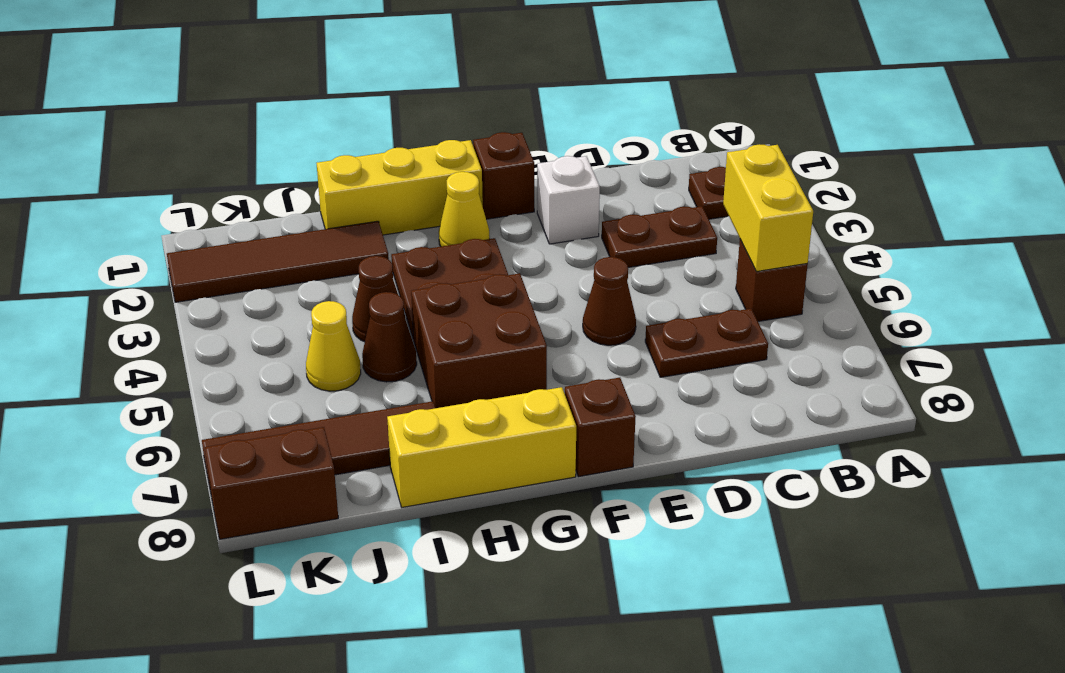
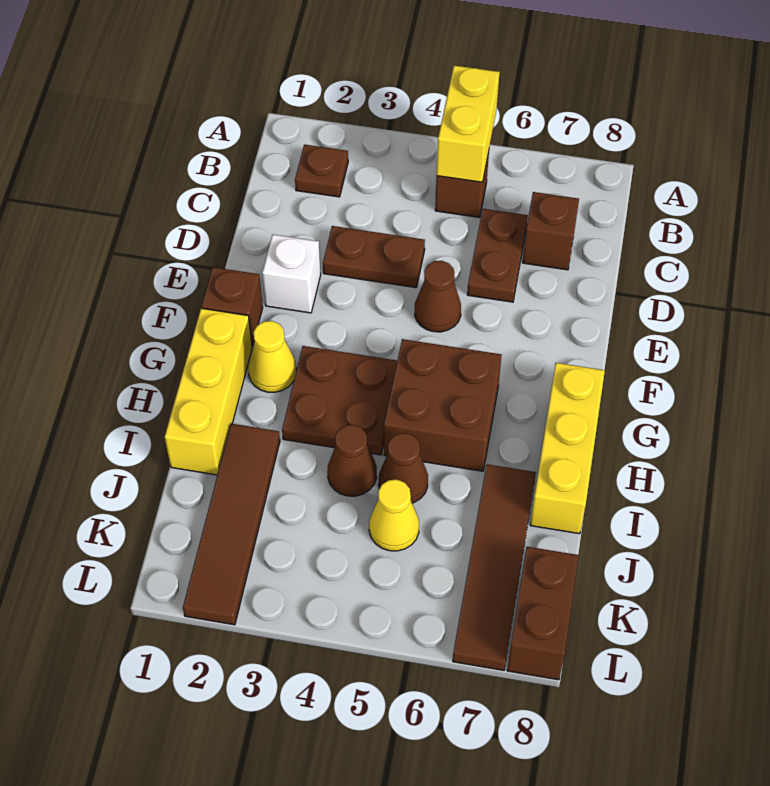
yellow 1x2 brick [723,144,813,272] -> yellow 1x2 brick turned to [437,66,500,182]
brown 1x2 plate [602,206,717,267] -> brown 1x2 plate turned to [323,226,425,288]
brown 1x1 brick [565,378,636,477] -> brown 1x1 brick moved to [523,192,579,270]

